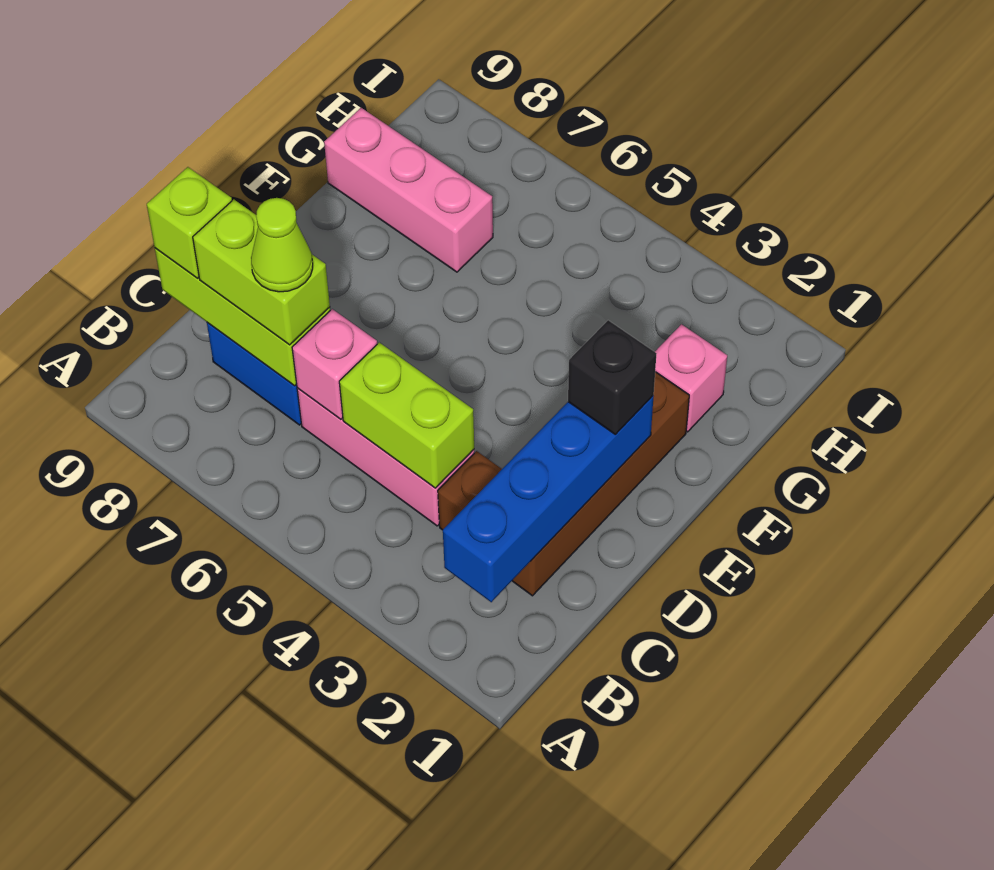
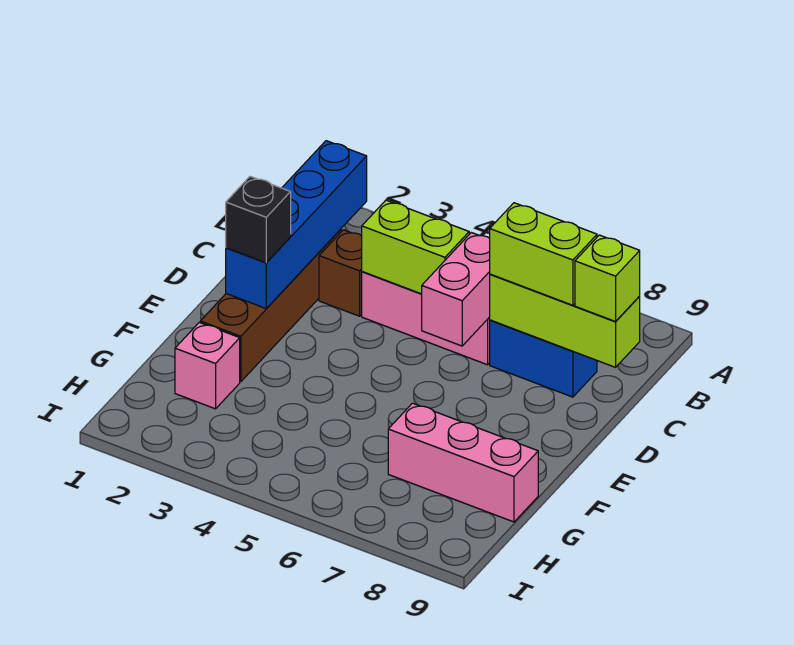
pink 1x1 brick [292,309,377,419] -> pink 1x2 brick [422,232,490,346]
lime 1x1 cone [251,198,313,292] -> none

